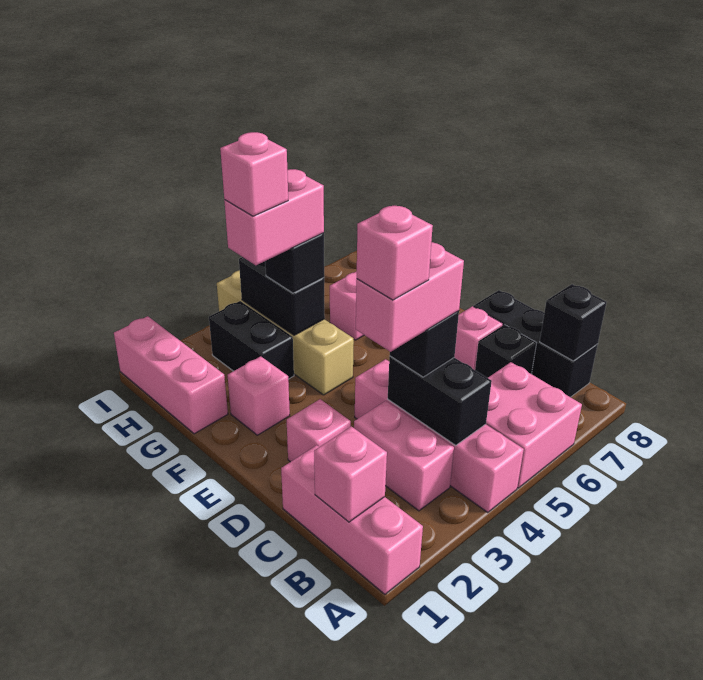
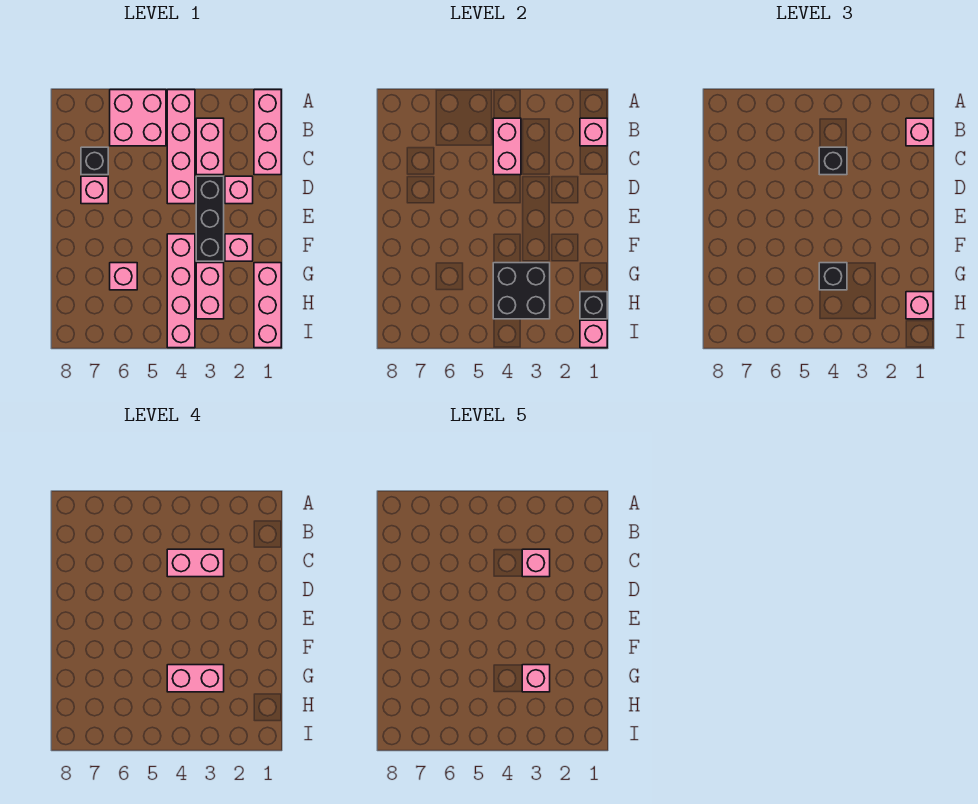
none -> pink 1x1 brick [906,118,933,146]
black 1x2 brick [388,356,492,445] -> pink 1x2 brick [493,118,521,175]
black 1x3 brick [474,290,598,397] -> black 1x3 brick moved to [196,176,224,261]
black 1x1 brick [540,284,607,361] -> black 1x1 brick moved to [580,292,607,319]
tan 1x4 brick [217,270,354,395] -> pink 1x4 brick [167,234,195,348]
black 1x2 brick [209,301,294,379] -> pink 1x2 brick [196,263,224,319]
black 1x2 brick [239,257,325,335] -> black 2x2 brick [493,263,550,319]
none -> pink 1x1 brick [906,292,933,319]
none -> pink 1x1 brick [580,320,607,348]

